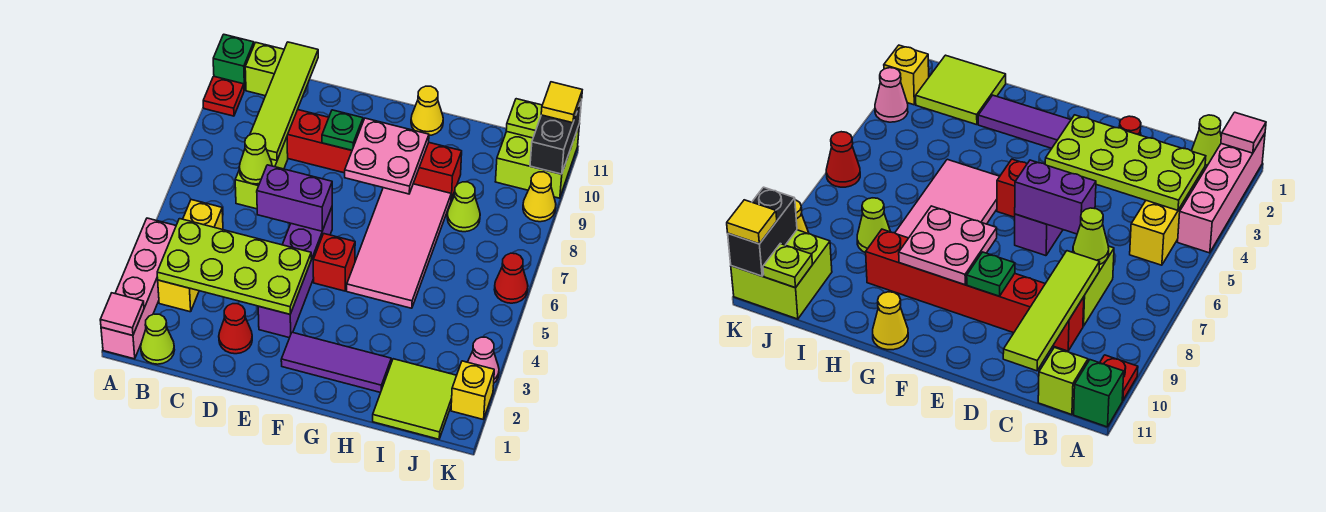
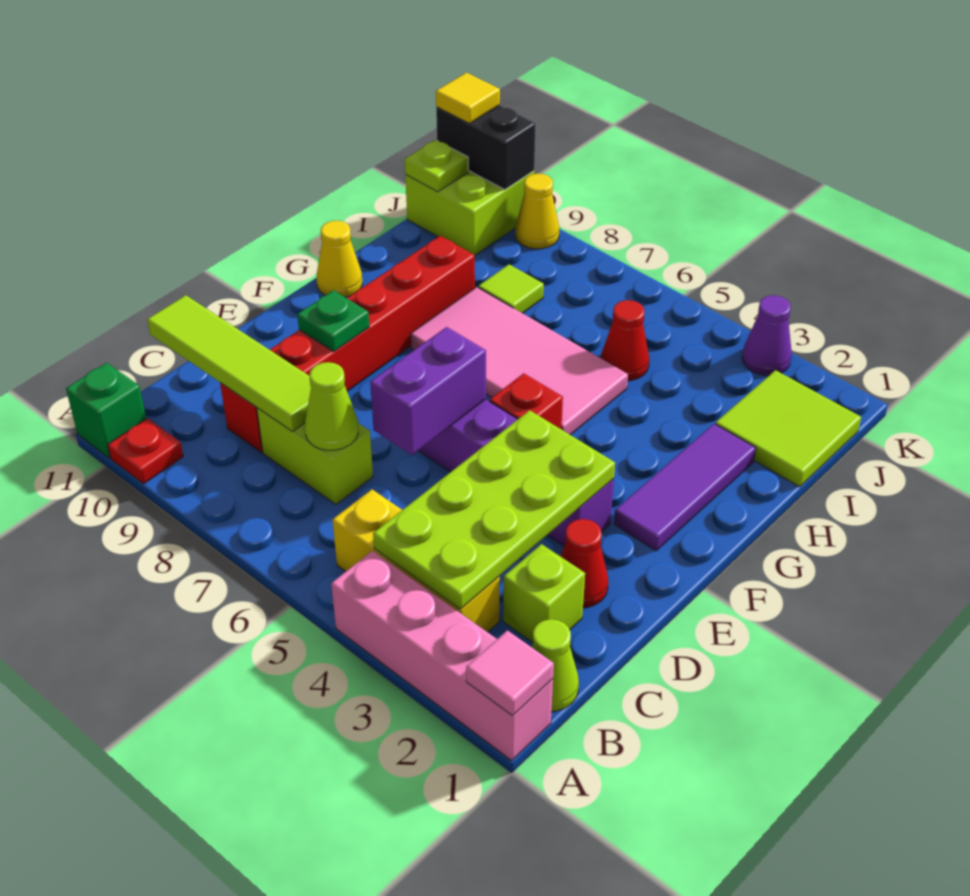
lime 1x1 brick [245,42,284,96] -> lime 1x1 brick moved to [503,544,585,642]
pink 2x2 plate [345,118,429,194] -> none
lime 1x1 cone [447,182,480,232] -> lime 1x1 tile [478,264,544,313]
yellow 1x1 brick [451,361,494,420] -> none
pink 1x1 cone [468,337,499,383] -> purple 1x1 cone [742,295,792,376]
red 1x1 cone [494,253,528,303] -> red 1x1 cone moved to [601,300,649,381]

